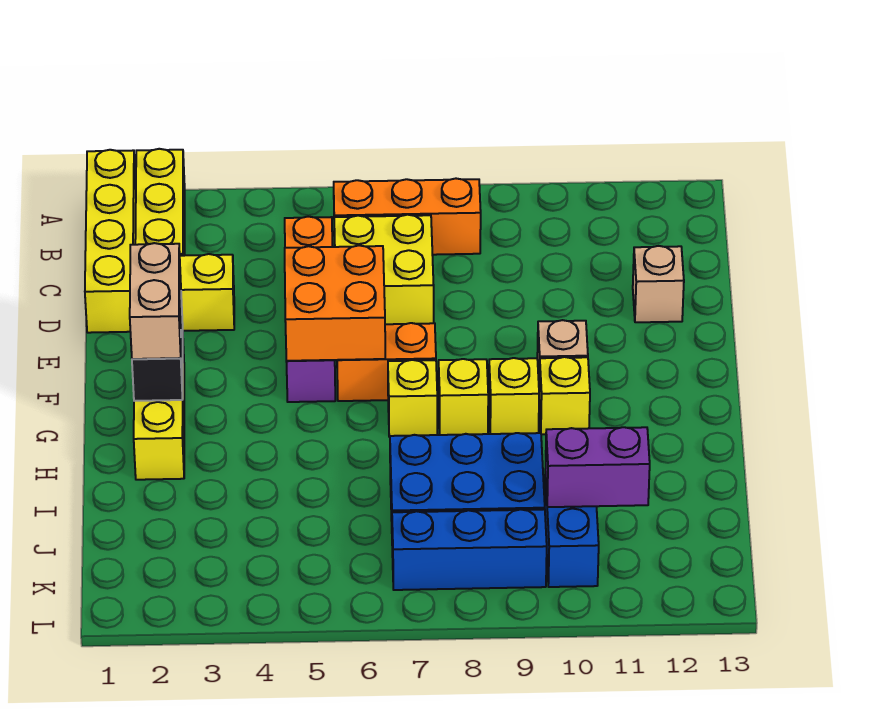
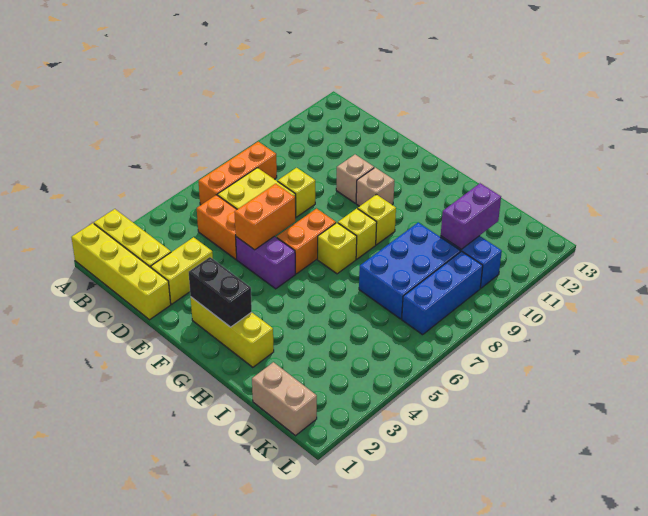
tan 1x1 brick [633,246,684,322] -> tan 1x1 brick moved to [336,154,374,203]
orange 2x2 brick [285,245,385,361] -> orange 1x2 brick [234,184,295,250]
tan 1x2 brick [130,243,181,359] -> tan 1x2 brick moved to [252,362,317,436]
yellow 1x1 brick [539,357,590,434] -> yellow 1x1 brick moved to [278,168,315,217]

